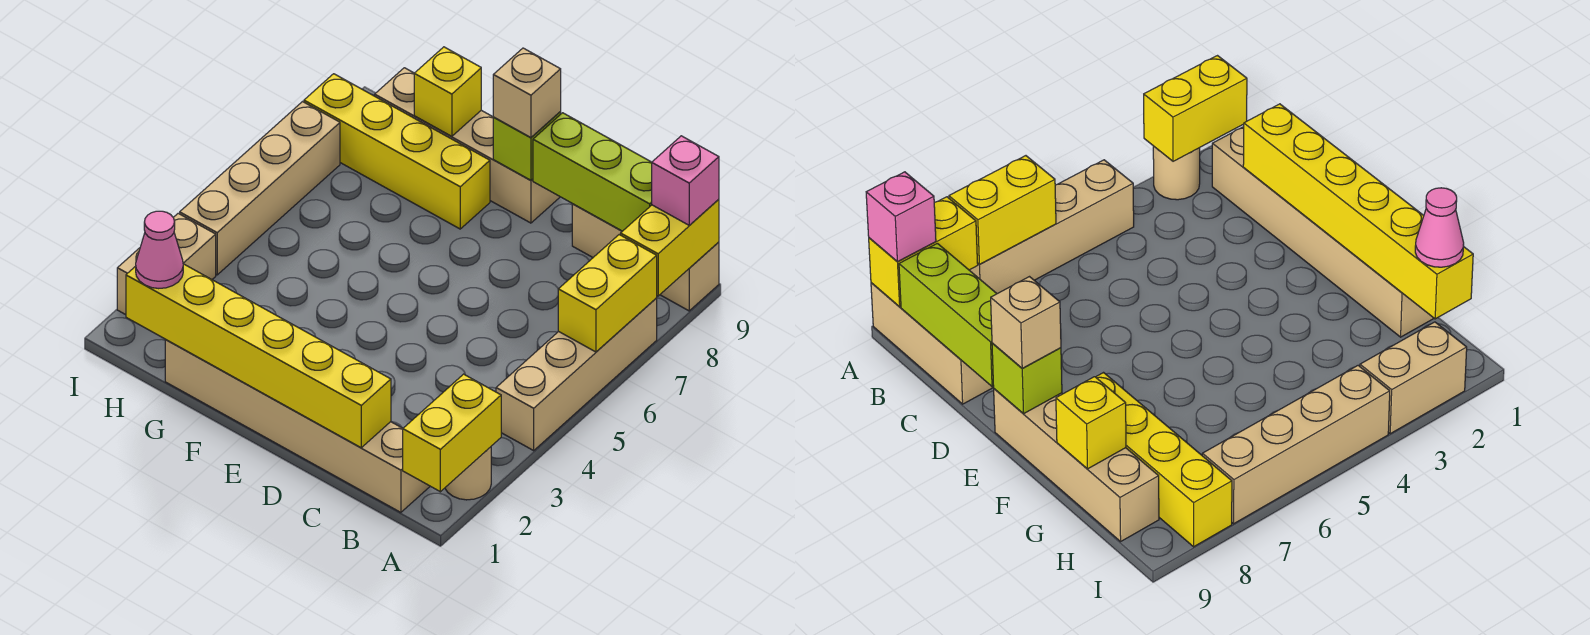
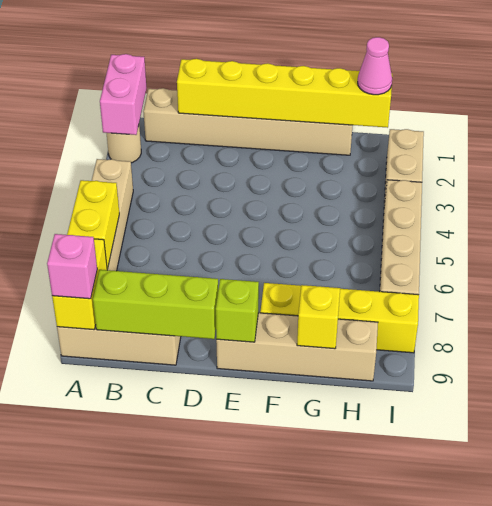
yellow 1x2 brick [403,374,501,492] -> pink 1x2 brick [100,54,146,135]
tan 1x1 brick [493,48,561,137] -> none

